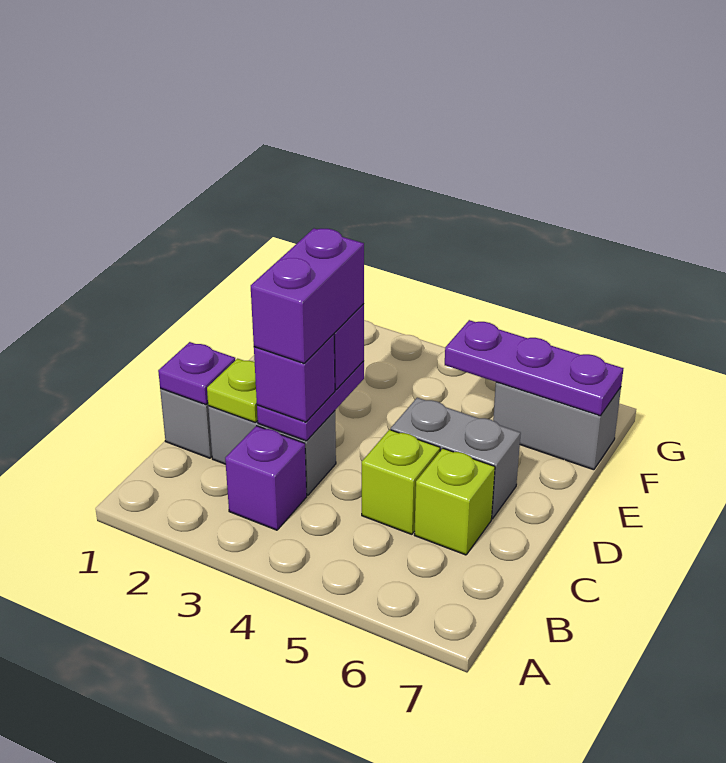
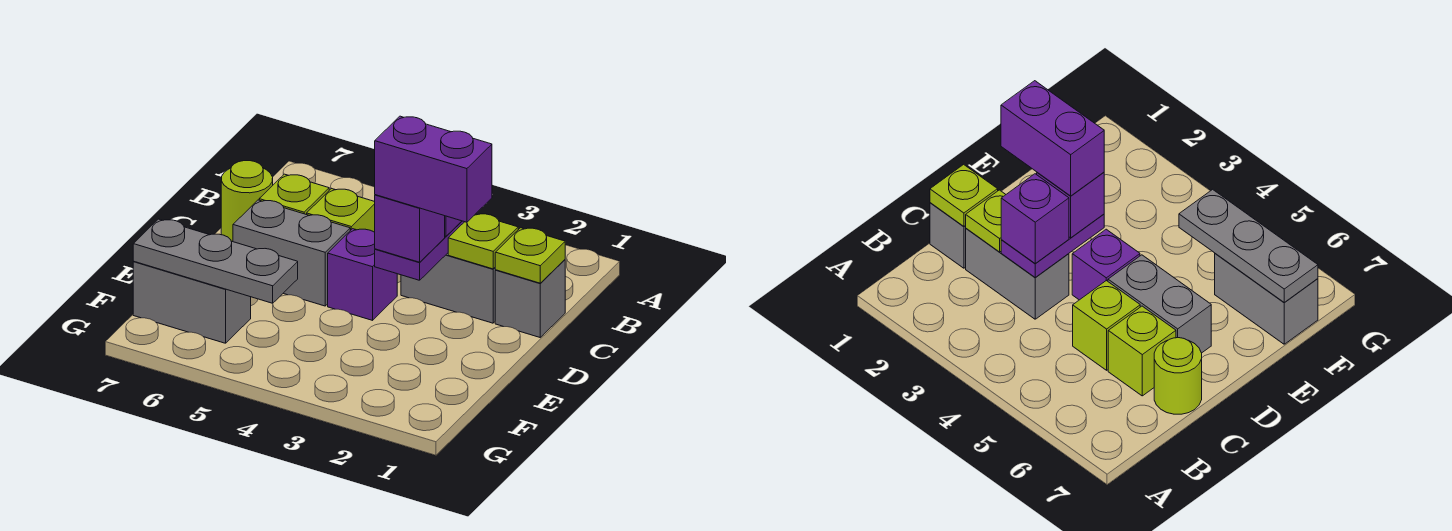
purple 1x1 brick [225,426,307,530] -> purple 1x1 brick moved to [328,229,397,320]
purple 1x1 plate [158,342,235,405] -> lime 1x1 plate [495,228,565,283]
purple 1x2 brick [251,228,364,363] -> purple 1x2 brick turned to [375,116,492,222]
none -> lime 1x1 round brick [221,161,273,242]
purple 1x3 plate [445,320,623,416] -> grey 1x3 plate [133,219,298,303]

